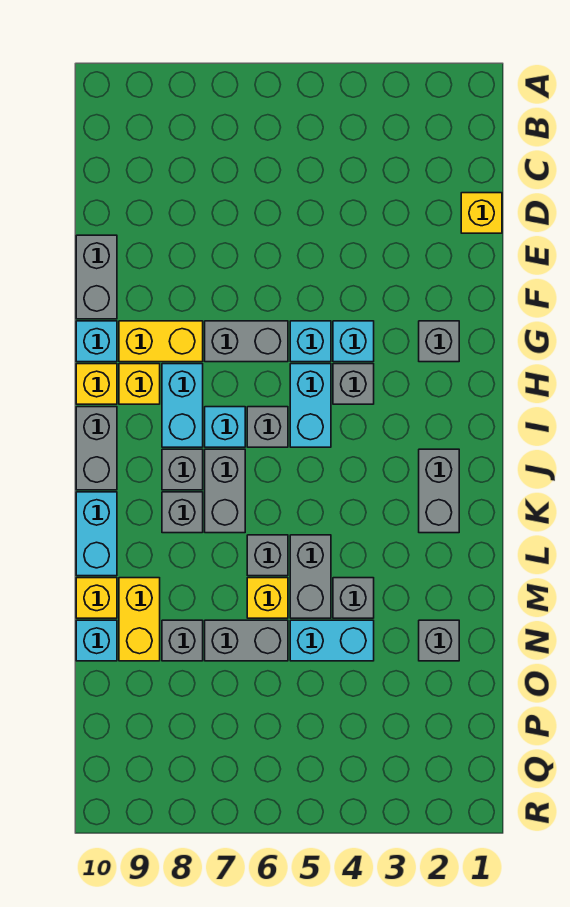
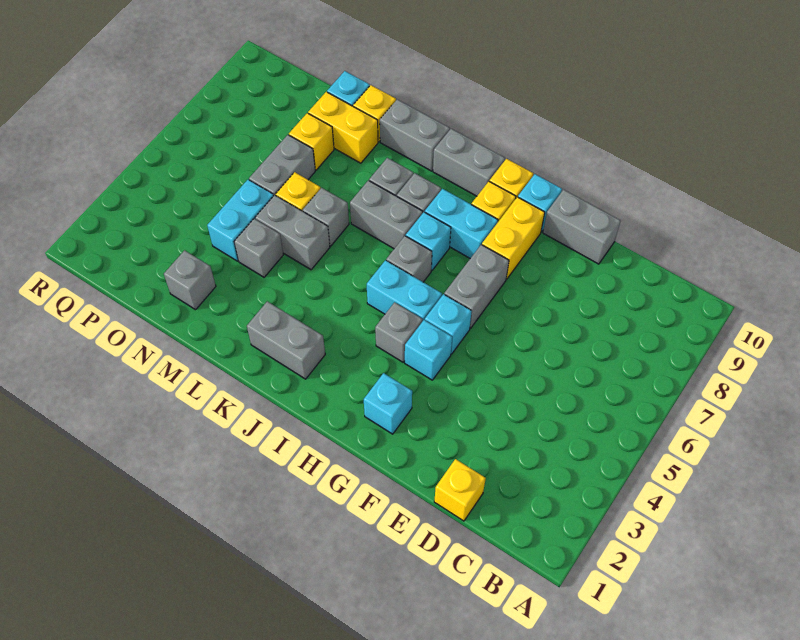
grey 1x1 brick [419,321,459,362] -> cyan 1x1 brick [364,373,412,434]
cyan 1x2 brick [76,492,117,576] -> grey 1x2 brick [380,99,450,171]
grey 1x1 brick [162,620,203,661] -> yellow 1x1 brick [289,113,334,170]

